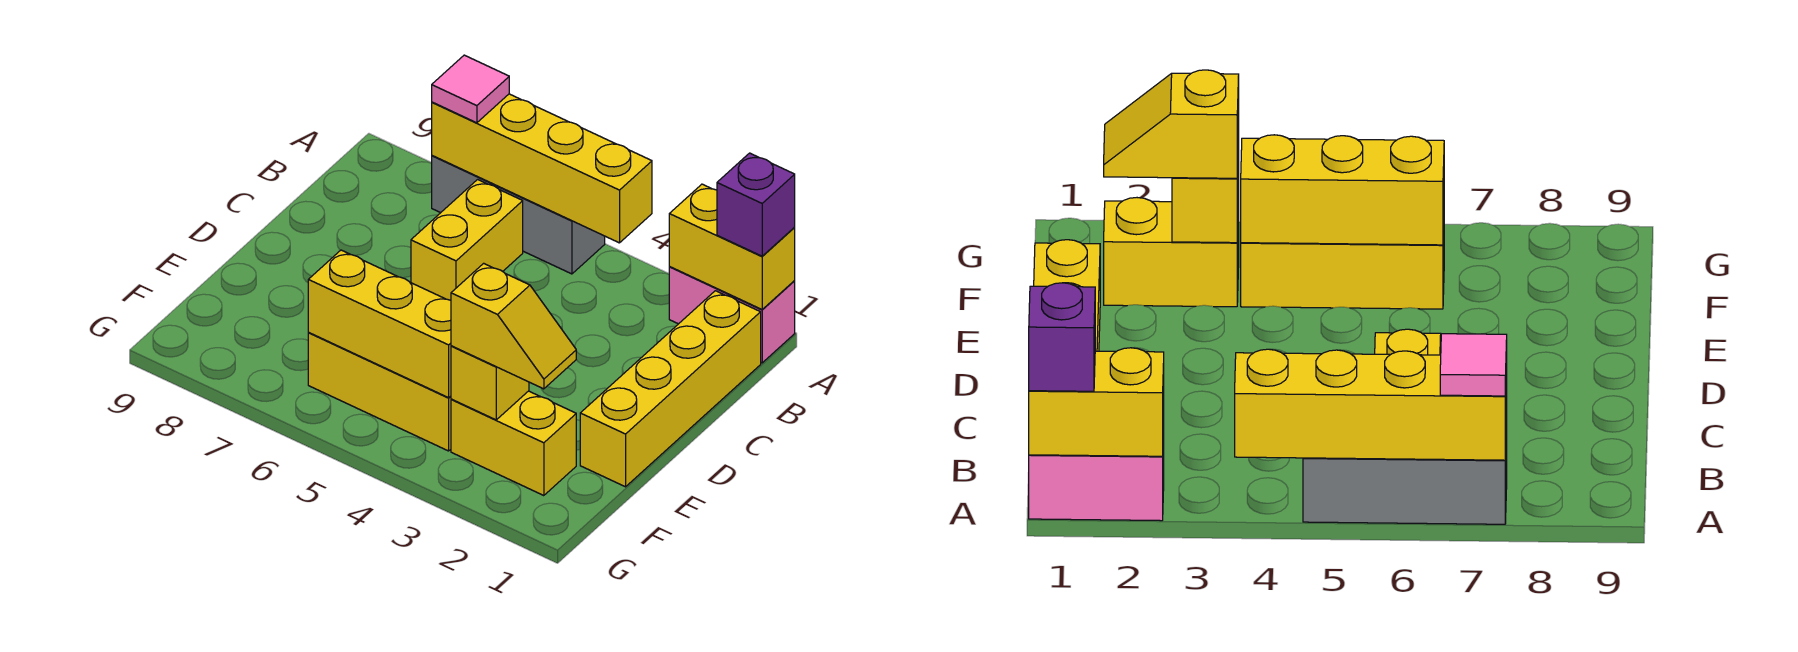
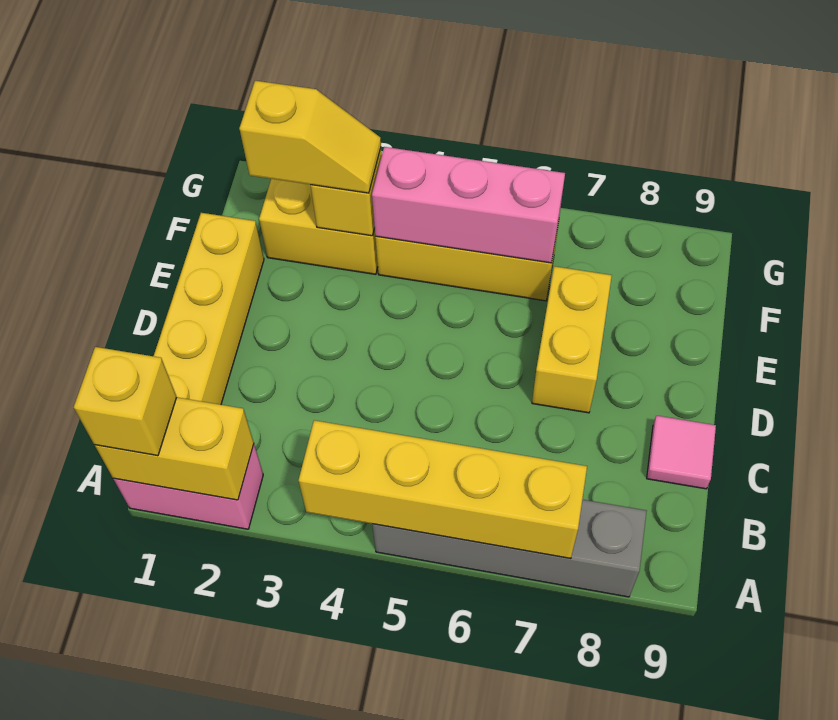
purple 1x1 brick [717,153,795,256] -> yellow 1x1 brick [74,347,177,456]
grey 1x3 brick [432,156,605,274] -> grey 1x4 brick [372,500,647,597]
pink 1x1 tile [432,55,509,123] -> pink 1x1 tile moved to [647,416,716,489]
yellow 1x2 brick [411,180,523,300] -> yellow 1x2 brick moved to [532,266,612,413]
yellow 1x2 slope [451,263,576,389] -> yellow 1x2 slope turned to [239,81,381,193]
yellow 1x3 brick [308,250,451,398] -> pink 1x3 brick [372,147,565,263]

